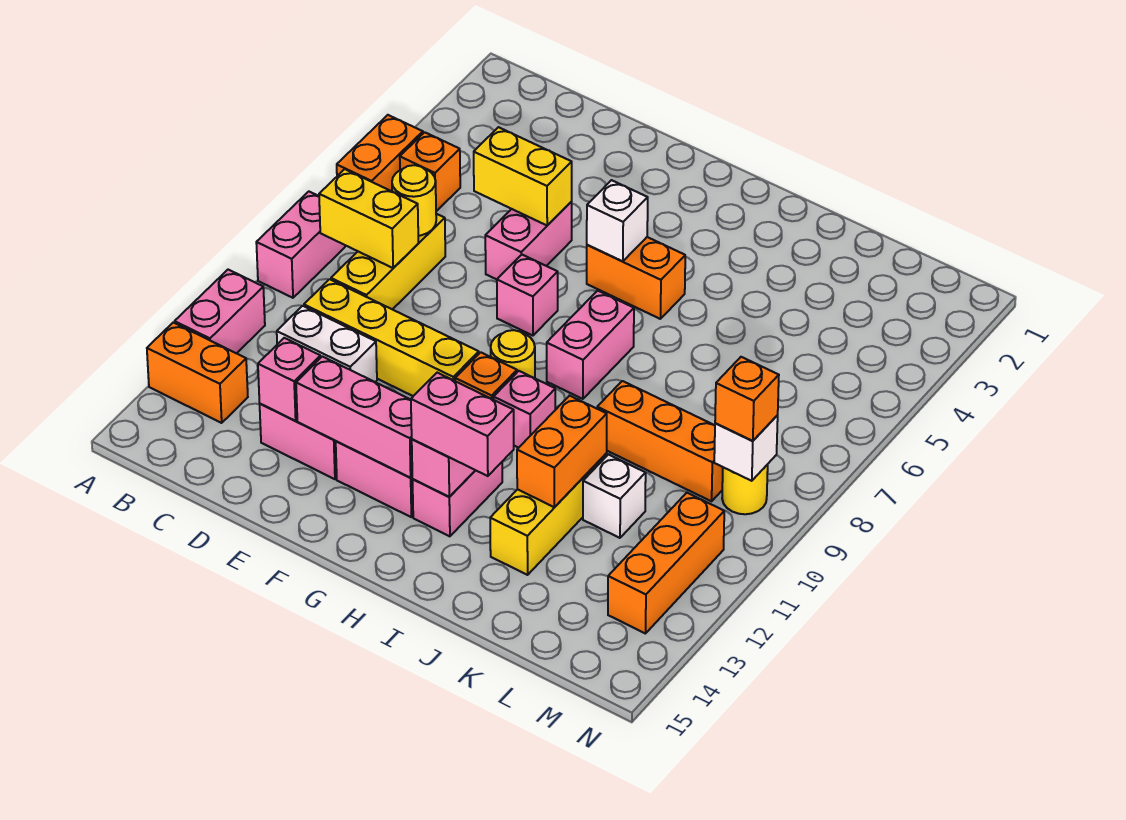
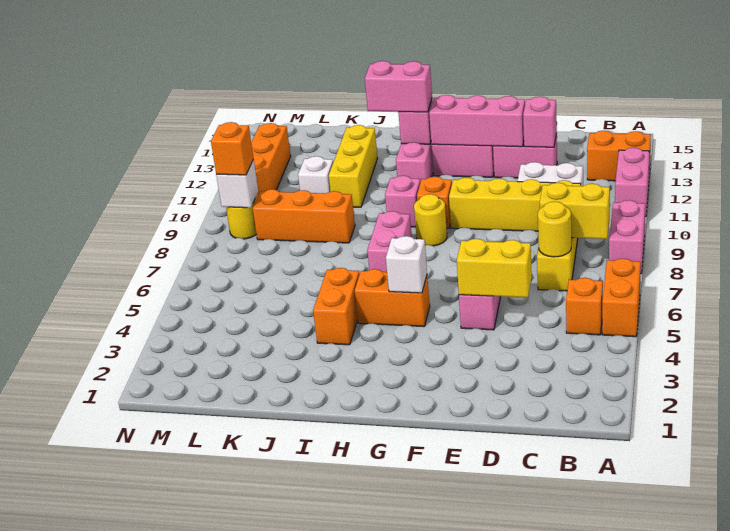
pink 1x1 brick [497,255,558,336] -> none
orange 1x2 brick [517,396,607,507] -> orange 1x2 brick moved to [313,268,359,345]

